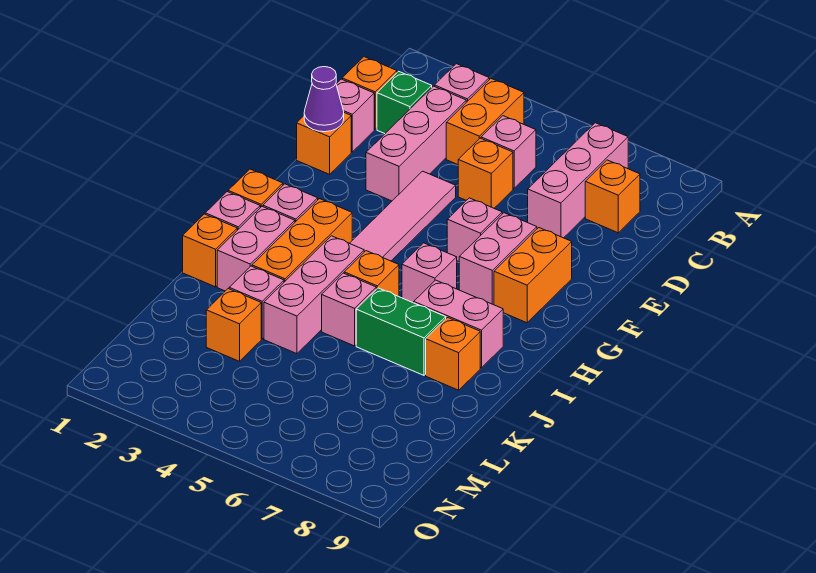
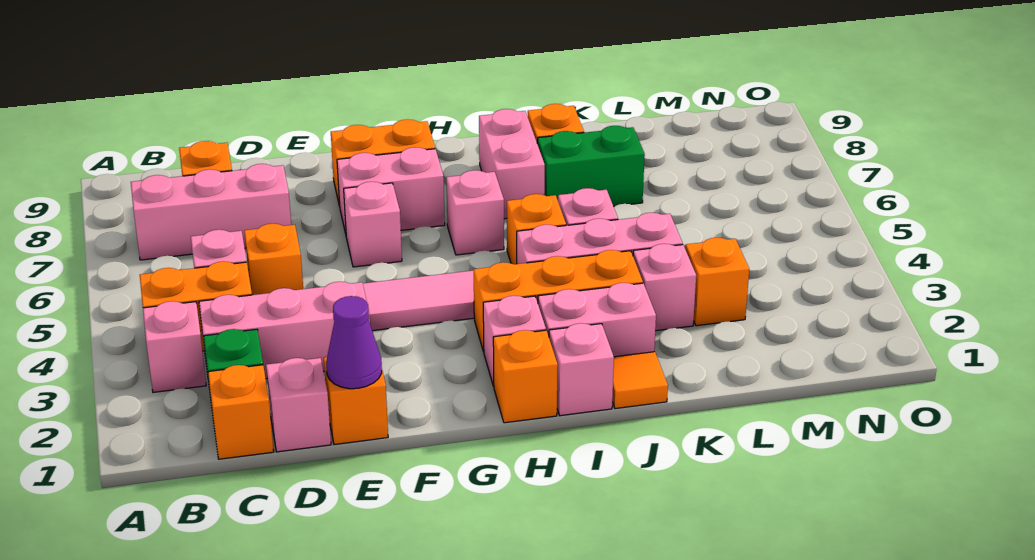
orange 1x1 brick [183,214,237,287] -> orange 1x1 tile [612,352,668,409]
green 1x2 brick [356,288,446,375] -> green 1x2 brick turned to [537,126,645,206]

